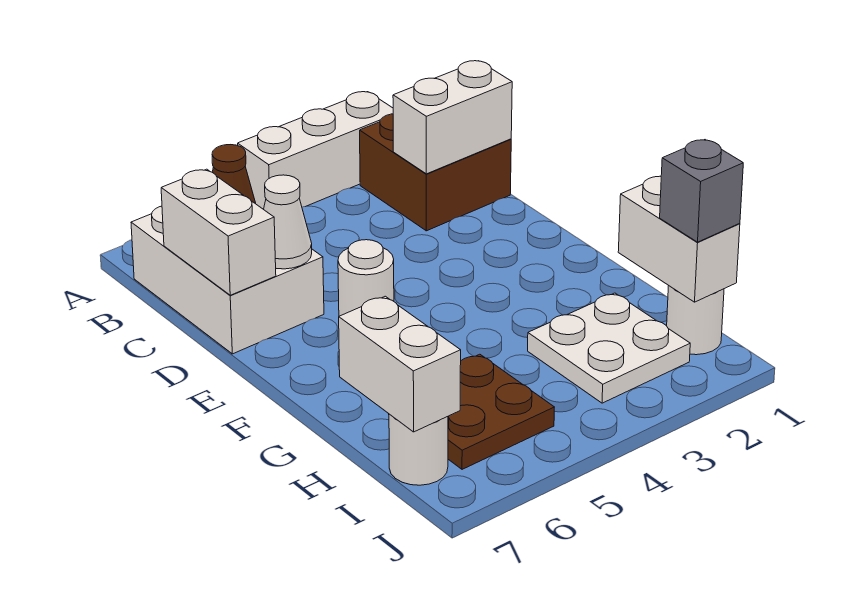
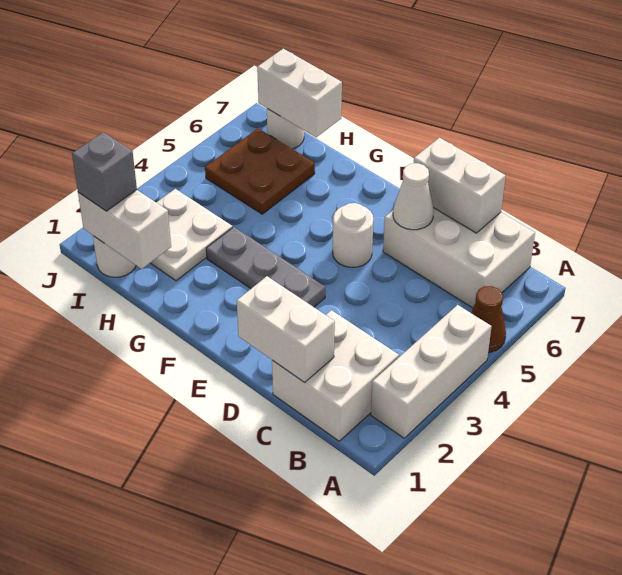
brown 2x2 brick [360,114,511,231] -> white 2x2 brick [272,310,399,441]
white 1x2 brick [393,61,512,174] -> white 1x2 brick turned to [237,276,335,383]
none -> grey 1x3 plate [206,227,325,307]

